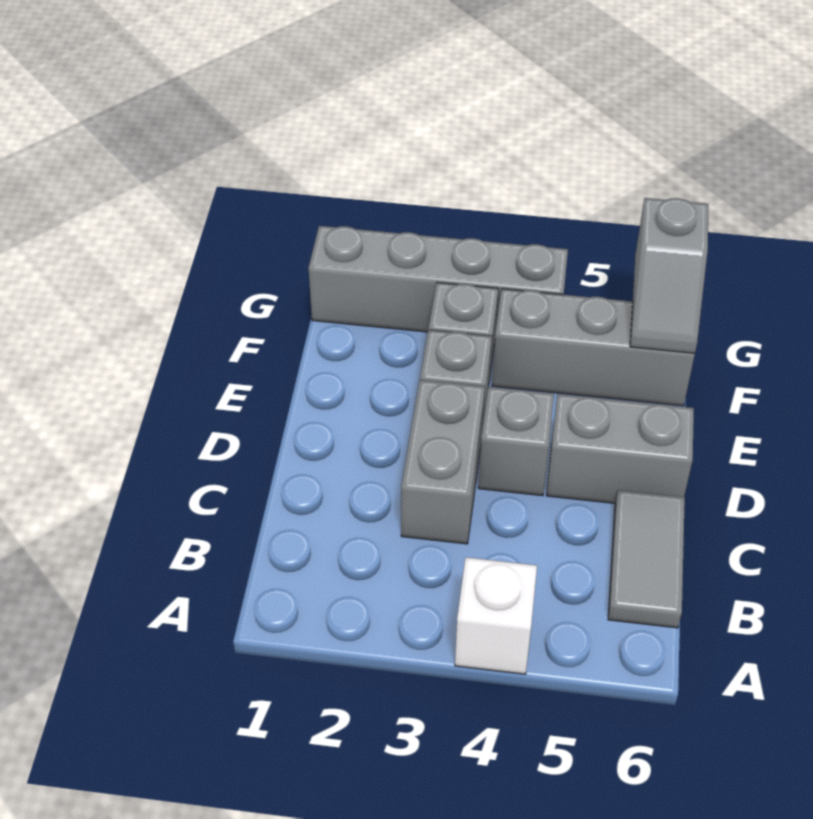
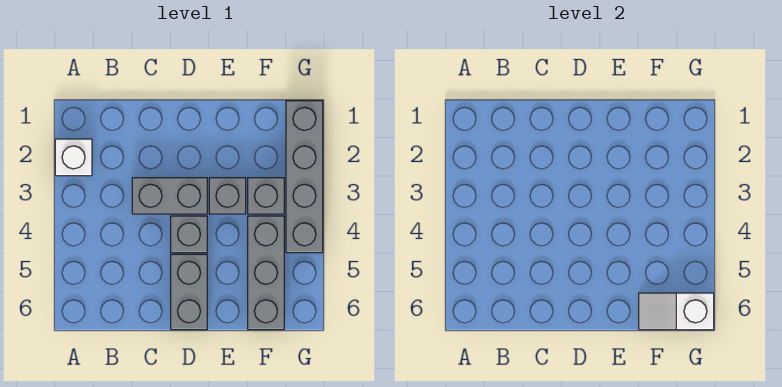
white 1x1 brick [455,557,537,674] -> white 1x1 brick moved to [55,139,92,176]
grey 1x2 tile [608,490,685,628] -> none
grey 1x2 slope [630,198,708,353] -> white 1x2 slope [639,293,714,330]

